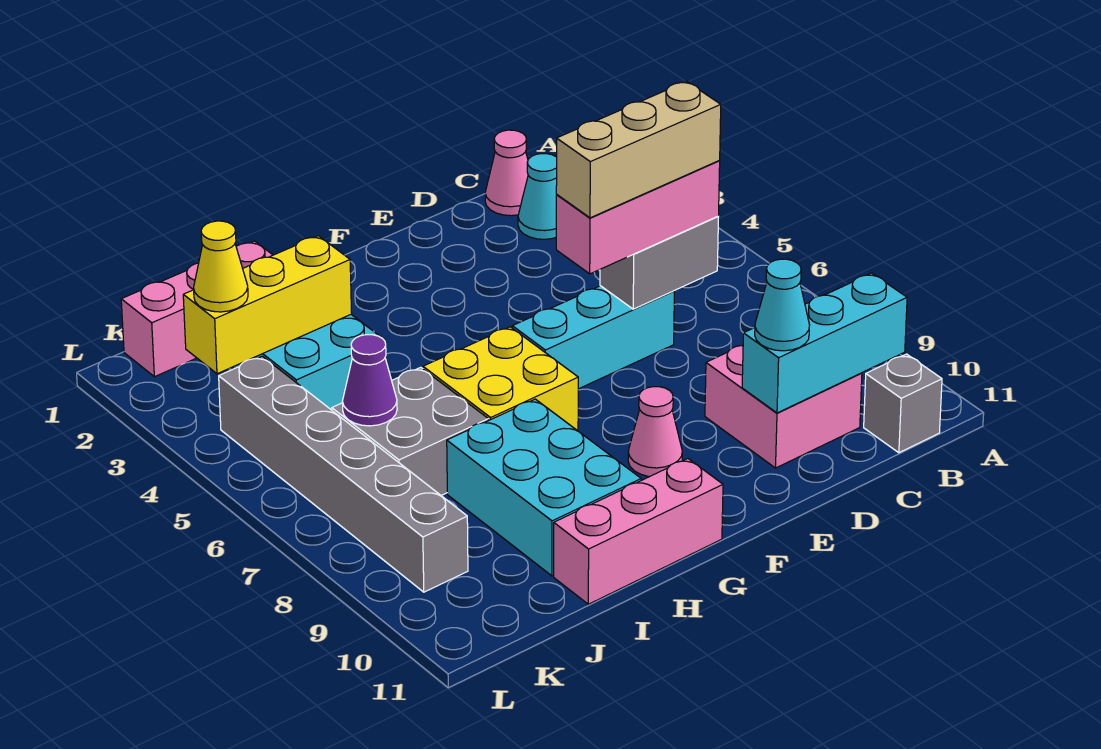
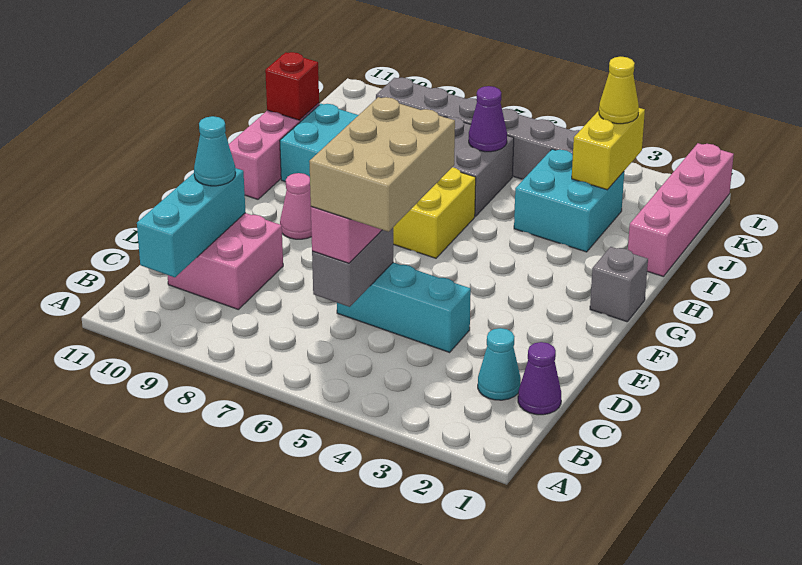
grey 1x1 brick [864,354,942,453] -> grey 1x1 brick moved to [590,247,648,322]
pink 1x1 cone [485,130,528,216] -> purple 1x1 cone [518,342,561,415]
tan 1x3 brick [556,81,721,218] -> tan 2x3 brick [309,97,455,232]
cyan 1x3 brick [512,286,674,389] -> cyan 1x3 brick turned to [337,262,471,352]
pink 1x3 brick [121,241,273,377] -> pink 1x4 brick [628,143,734,277]
yellow 1x3 brick [183,236,352,374] -> yellow 1x2 brick [572,108,645,190]
none -> red 1x1 brick [265,52,319,120]

